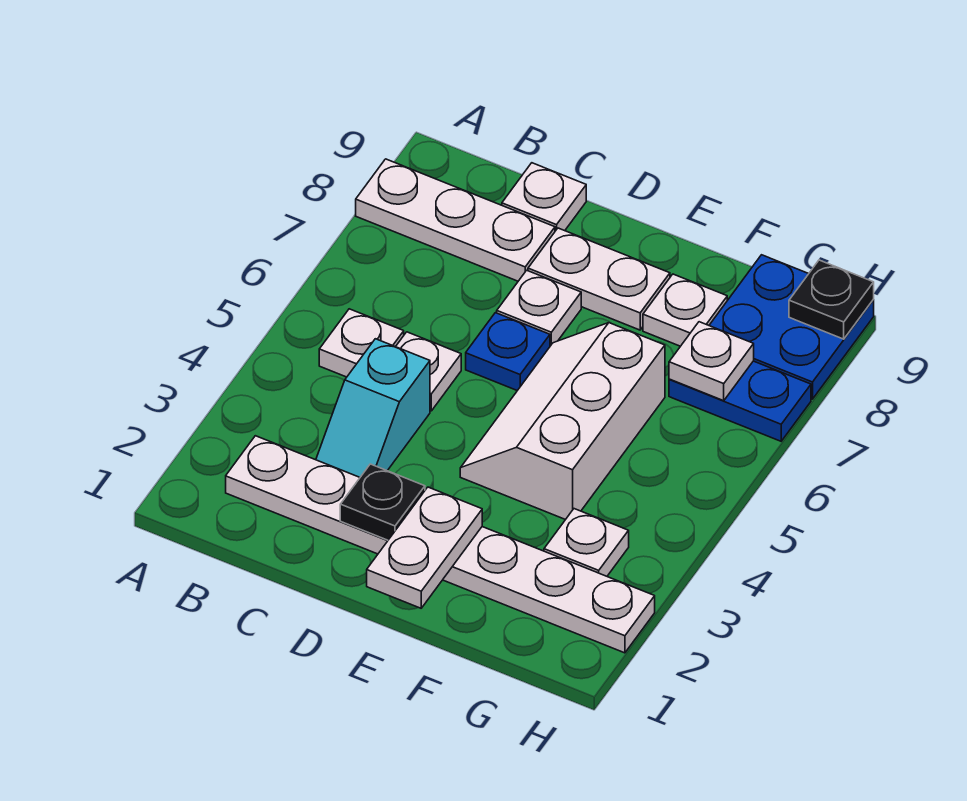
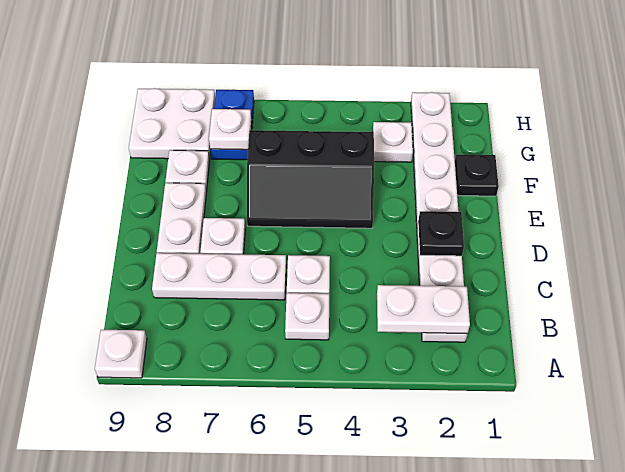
white 1x3 plate [356,159,555,281] -> white 1x3 plate turned to [152,253,286,300]
cyan 1x2 slope [316,339,430,477] -> none
white 1x1 plate [502,163,586,231] -> white 1x1 plate moved to [95,330,147,378]
blue 1x1 plate [466,313,550,391] -> none
white 1x2 plate [367,487,482,608] -> white 1x2 plate moved to [377,285,470,334]
white 2x3 slope [460,323,665,520] -> black 2x3 slope [247,130,374,228]
blue 2x2 plate [709,255,874,399] -> white 2x2 plate [129,88,215,159]
black 1x1 plate [789,260,874,339] -> black 1x1 plate moved to [455,155,499,196]

